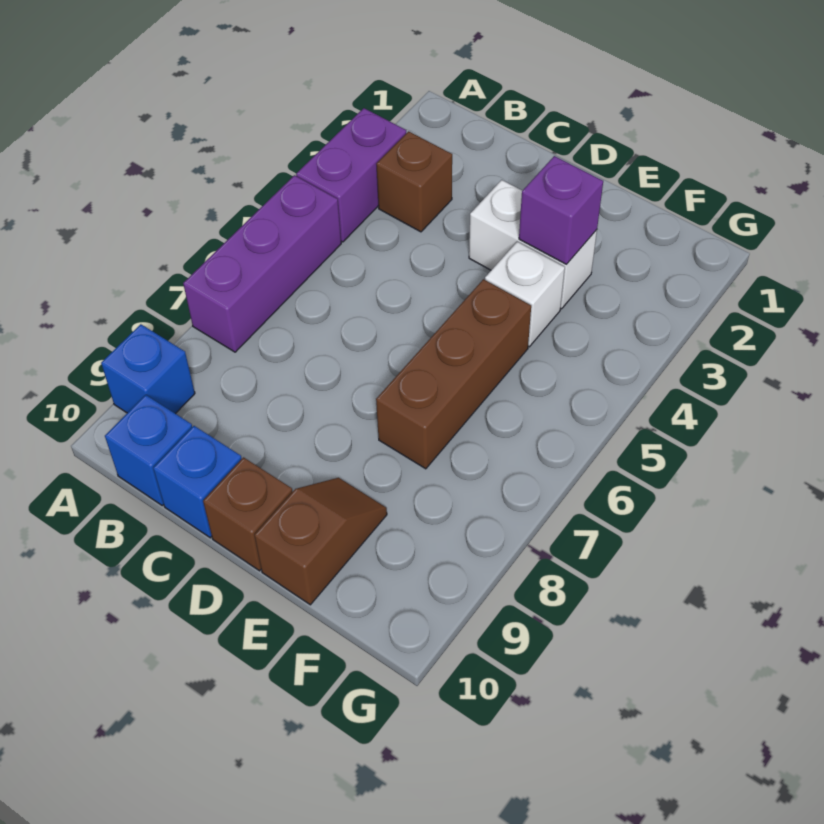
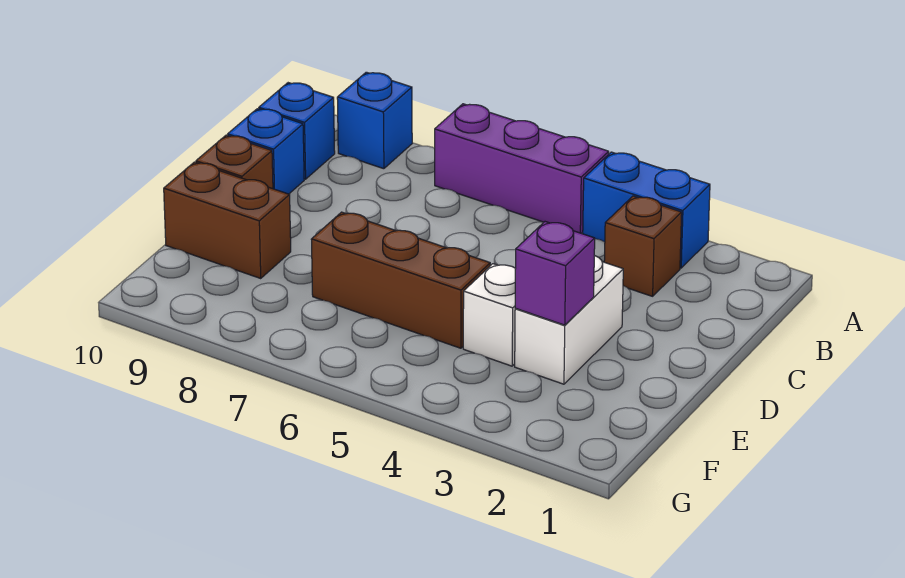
purple 1x2 brick [296,108,406,242] -> blue 1x2 brick [583,152,710,268]
brown 1x2 slope [254,478,387,605] -> brown 1x2 brick [164,162,291,278]

